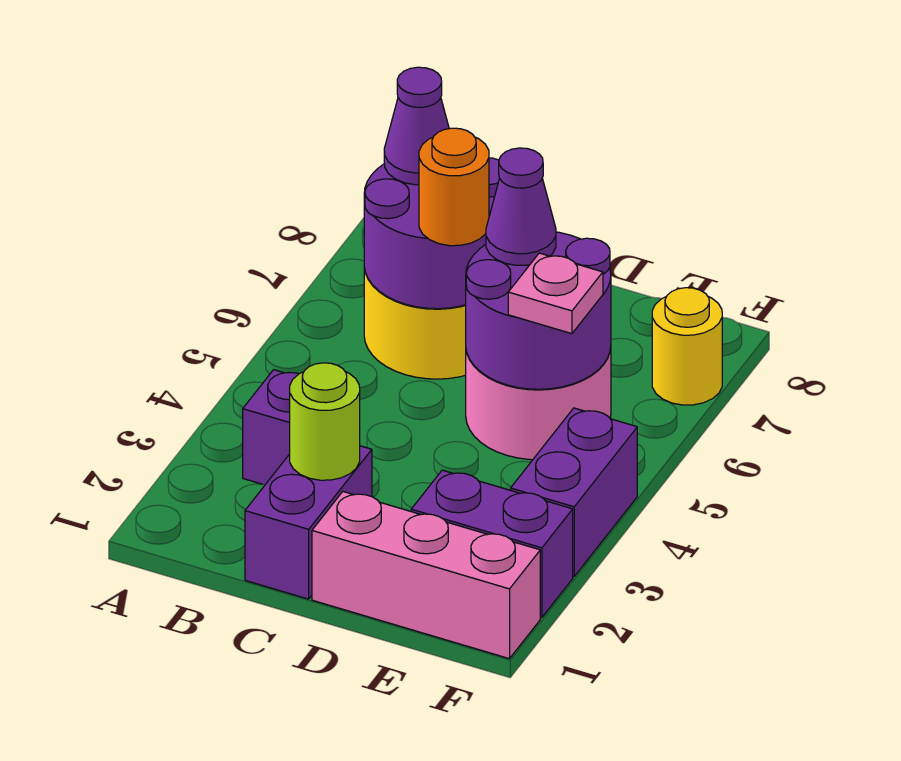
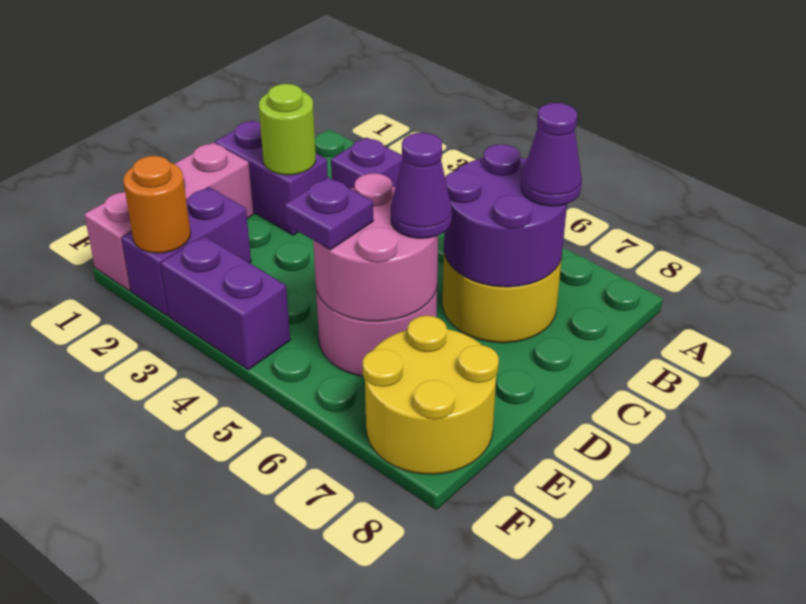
orange 1x1 round brick [419,128,489,246] -> orange 1x1 round brick moved to [123,156,190,253]
purple 2x2 round brick [466,232,611,389] -> pink 2x2 round brick [313,173,438,321]
pink 1x1 plate [508,253,603,334] -> purple 1x1 plate [285,177,373,250]
yellow 1x1 round brick [652,288,722,405] -> yellow 2x2 round brick [363,316,499,474]

